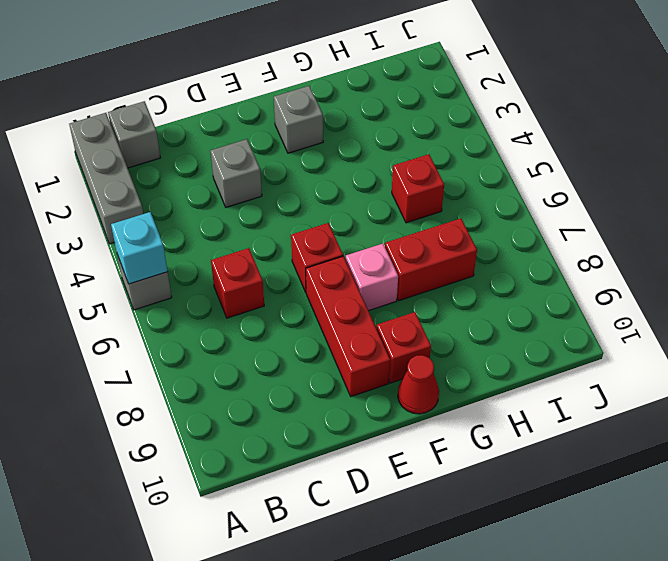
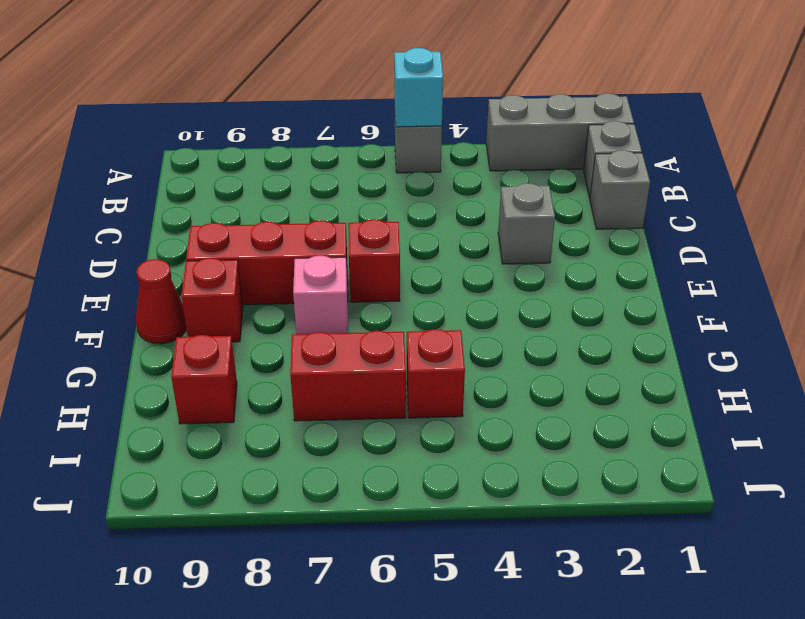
red 1x1 brick [211,248,264,318] -> red 1x1 brick moved to [171,335,237,424]
grey 1x1 brick [274,86,323,153] -> grey 1x1 brick moved to [590,150,650,229]
red 1x2 brick [385,218,477,300] -> red 1x2 brick turned to [290,331,406,421]

